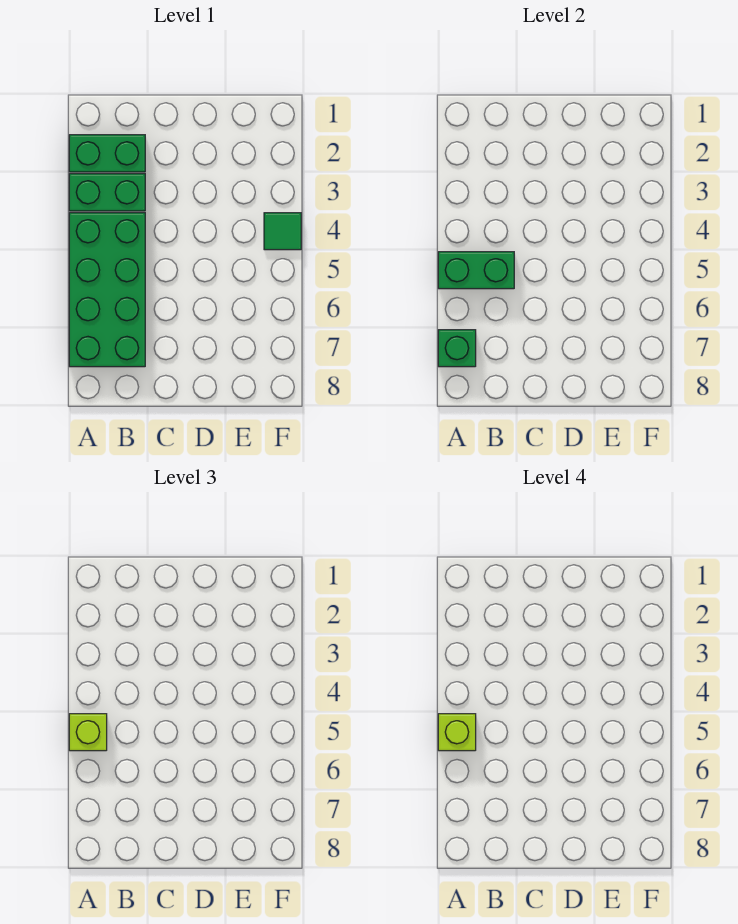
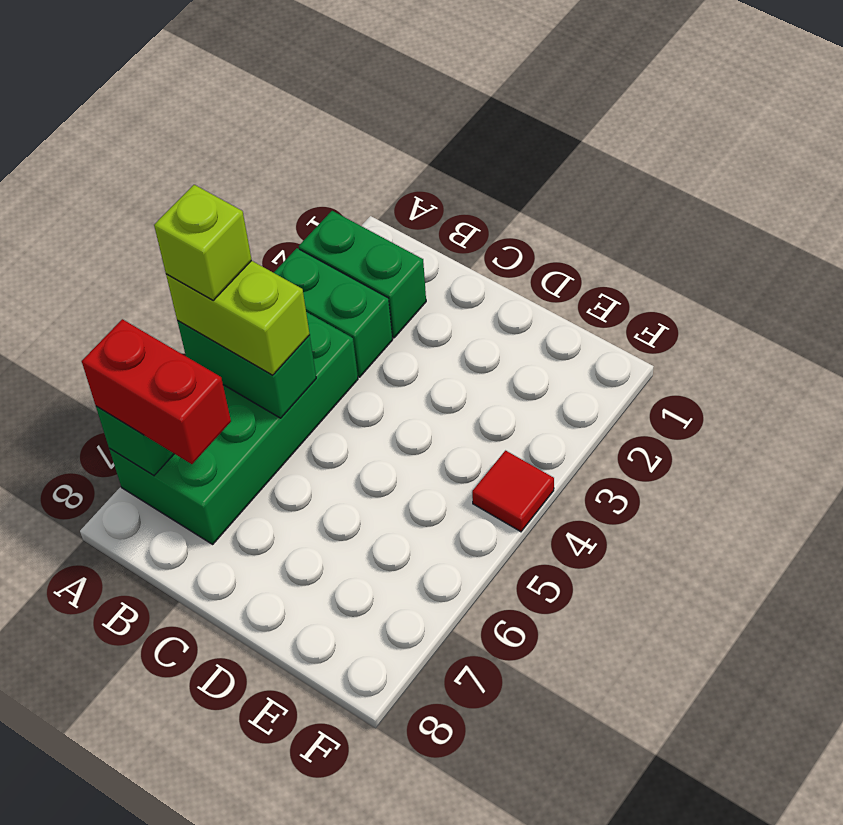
lime 1x1 brick [69,714,107,751] -> lime 1x2 brick [166,261,310,375]
none -> red 1x2 brick [82,319,231,464]
green 1x1 tile [264,213,301,250] -> red 1x1 tile [472,451,554,532]

